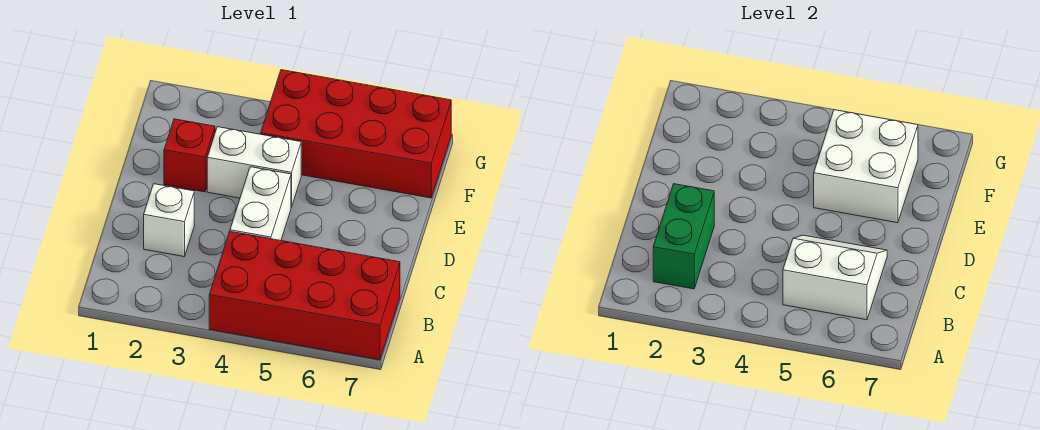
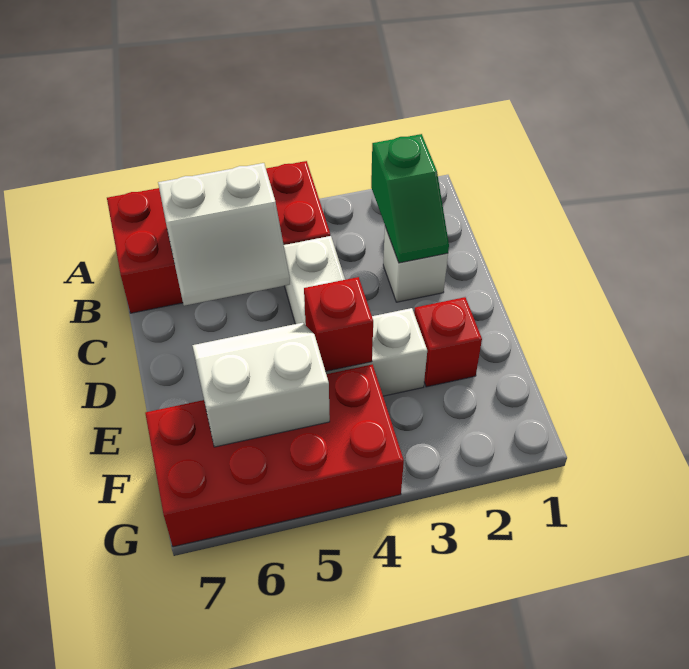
green 1x2 brick [653,184,714,289] -> green 1x2 slope [371,134,449,263]
none -> red 1x1 brick [304,277,373,371]
white 2x2 brick [814,110,918,223] -> white 2x2 slope [192,323,330,447]

